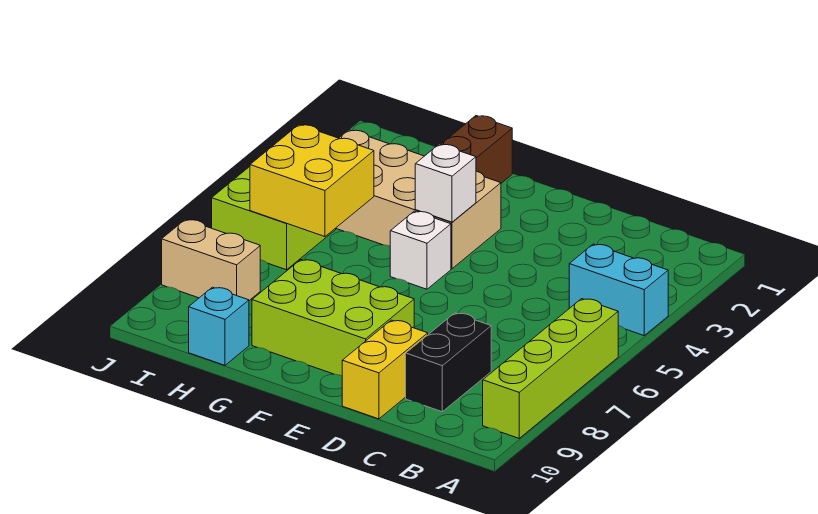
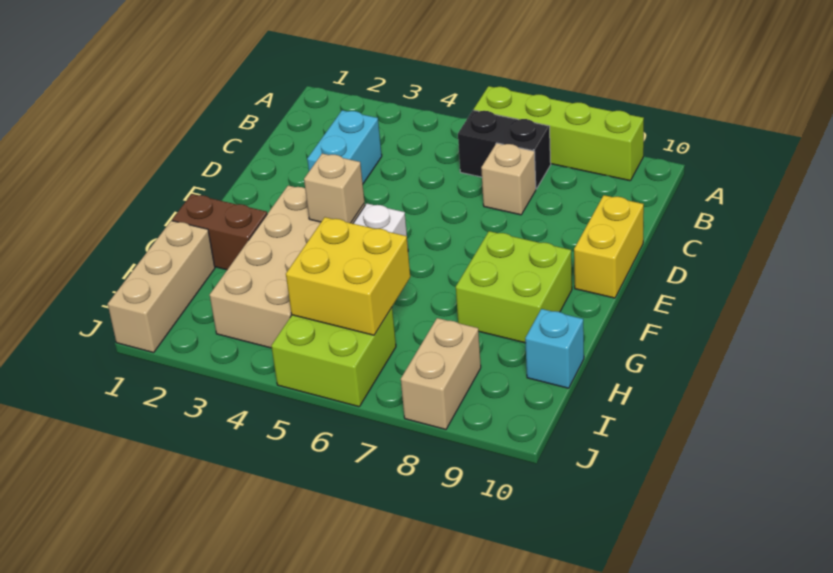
cyan 1x2 brick [569,244,668,335] -> cyan 1x2 brick moved to [307,110,382,184]
none -> tan 1x1 brick [481,143,536,215]
black 1x2 brick [406,313,491,412] -> black 1x2 brick moved to [458,110,551,189]
yellow 1x2 brick [342,320,428,419] -> yellow 1x2 brick turned to [574,195,644,298]
lime 2x3 brick [252,260,414,376] -> lime 2x2 brick [456,231,572,343]
white 1x1 brick [415,144,476,222] -> tan 1x1 brick [304,154,365,223]
none -> tan 1x3 brick [108,221,215,353]

